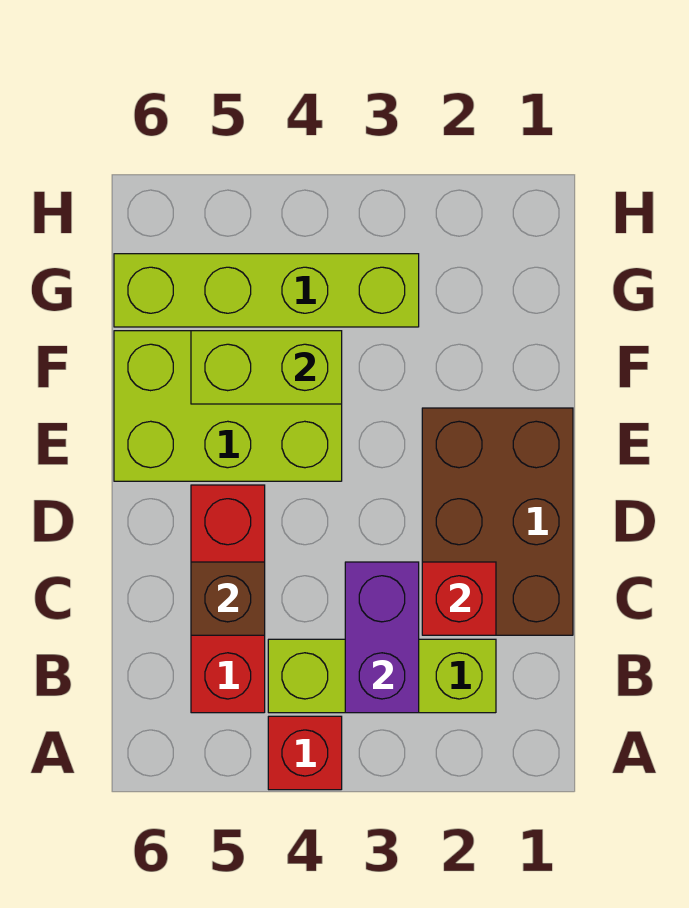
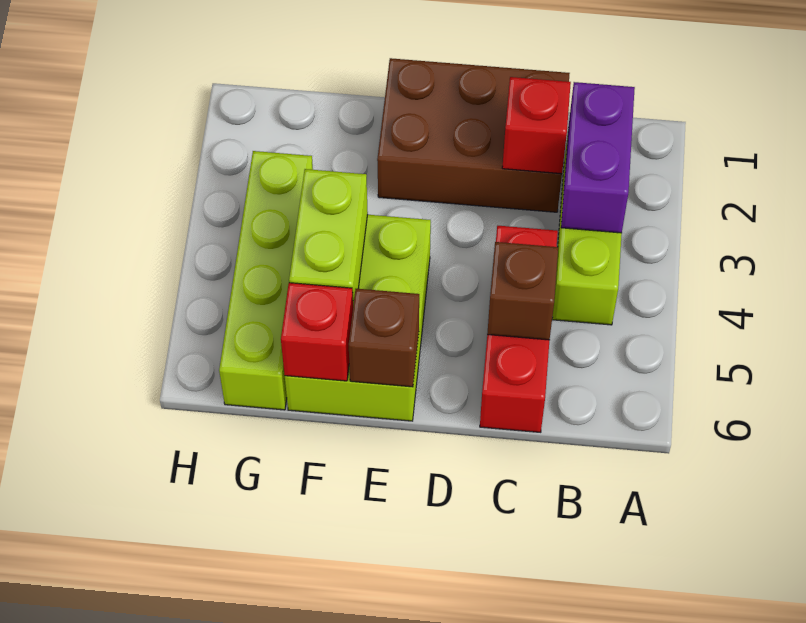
red 1x1 brick [268,716,342,790] -> red 1x1 brick moved to [281,283,353,381]
purple 1x2 brick [345,562,419,713] -> purple 1x2 brick turned to [561,82,635,233]
red 1x3 brick [191,485,265,713] -> red 1x3 brick turned to [480,226,558,432]
none -> brown 1x1 brick [349,289,419,387]

